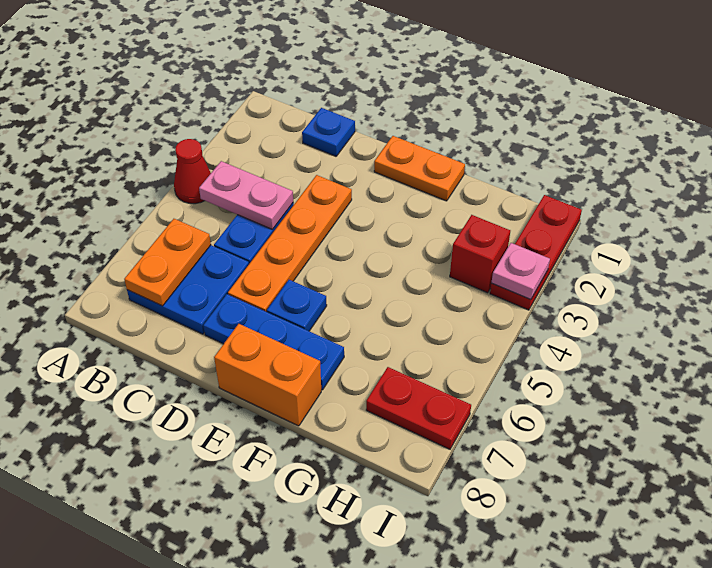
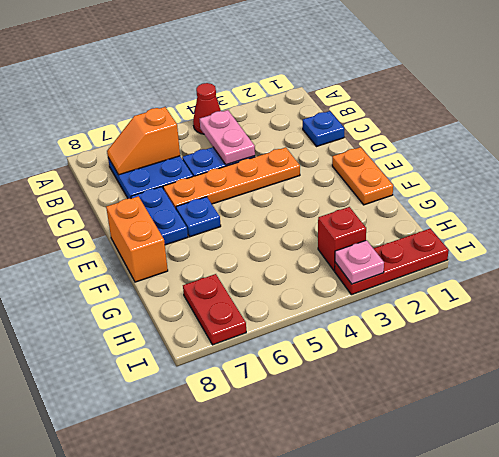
orange 1x2 plate [124,219,211,306] -> orange 1x2 slope [107,107,180,175]
blue 1x3 plate [203,294,344,390] -> blue 1x2 plate [131,187,188,245]

